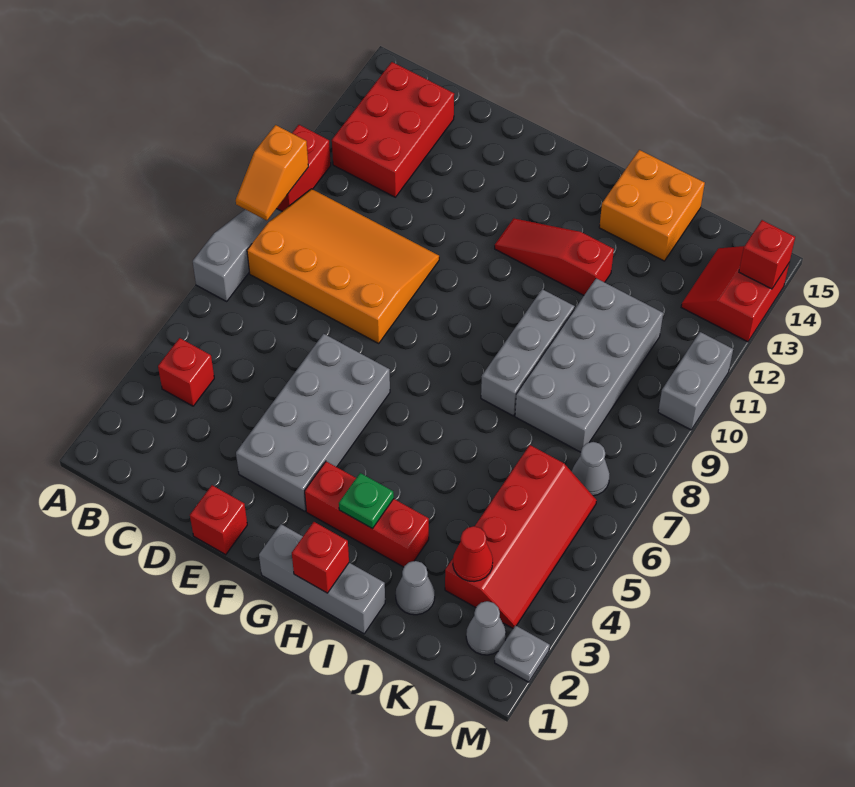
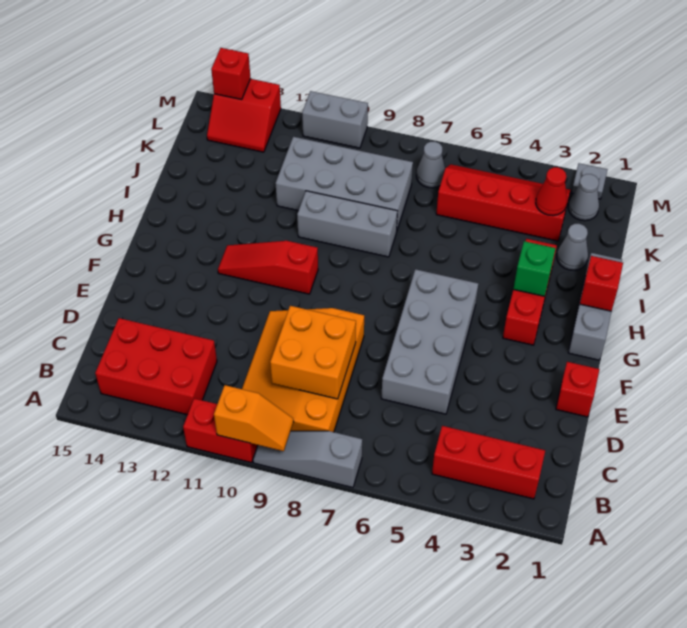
red 1x1 brick [158,338,214,406] -> red 1x3 brick [432,426,545,499]
grey 2x4 brick [236,334,390,511] -> grey 2x4 brick turned to [381,269,478,414]
red 1x3 slope [495,218,614,295] -> red 1x3 slope turned to [218,241,318,294]
green 1x1 plate [339,473,394,528] -> green 1x1 brick [513,241,556,296]
orange 2x2 brick [599,150,705,261] -> orange 2x2 brick moved to [270,306,356,399]

